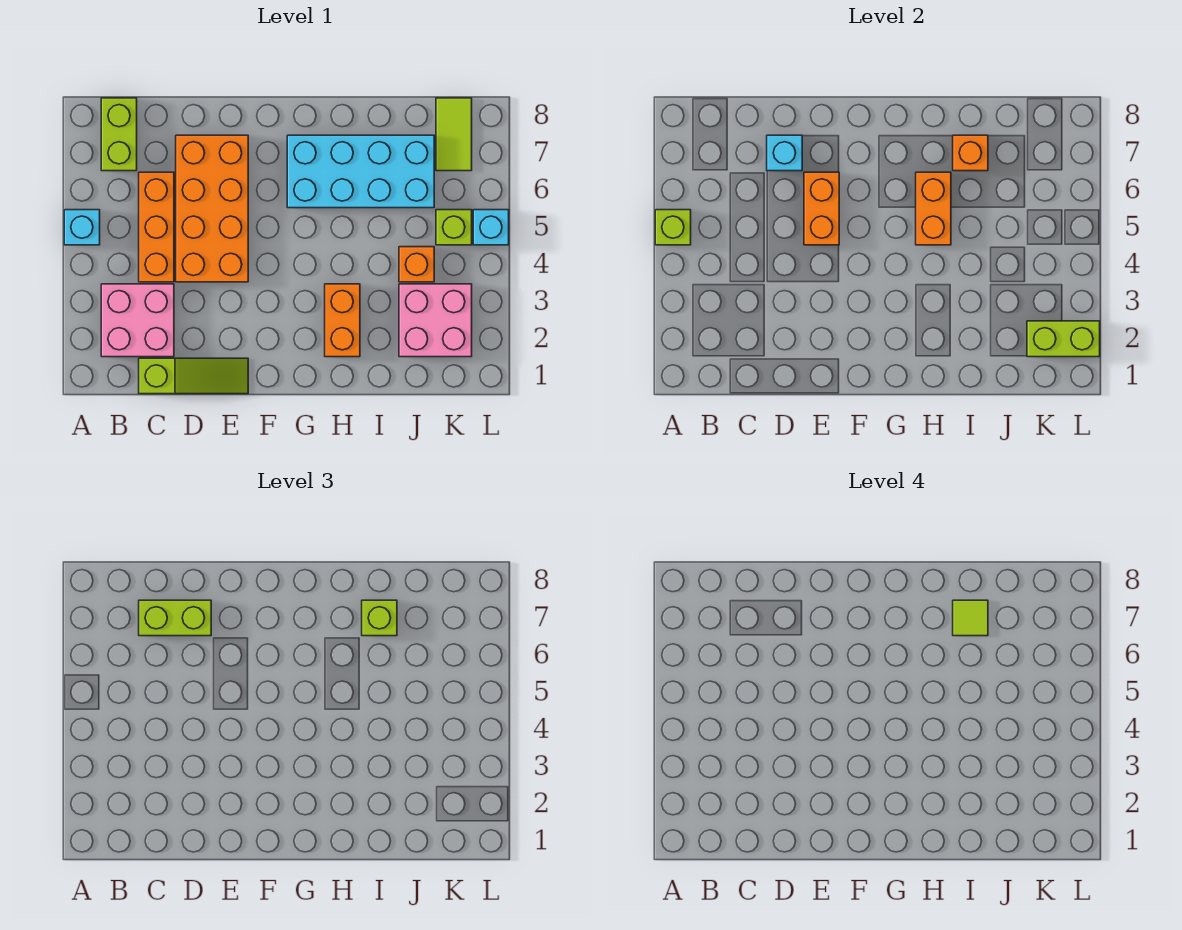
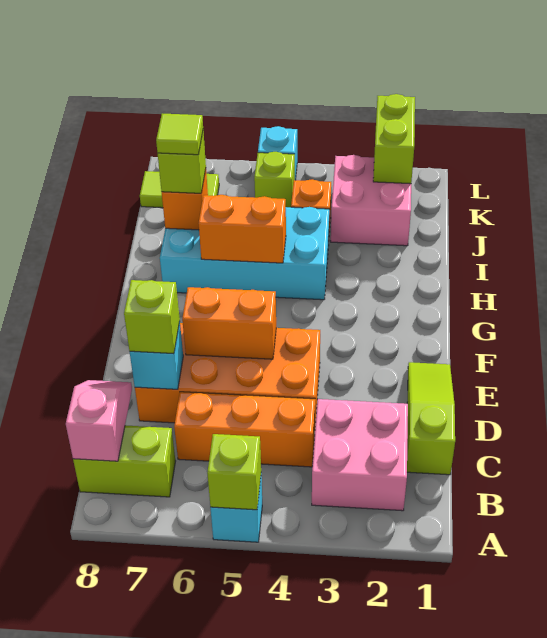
none -> pink 1x2 slope [66,380,132,461]
lime 1x2 brick [139,600,211,636] -> lime 1x1 brick [124,280,180,354]
cyan 2x4 brick [287,135,434,208] -> cyan 2x4 brick turned to [160,207,329,300]
orange 1x2 brick [325,284,360,357] -> none

